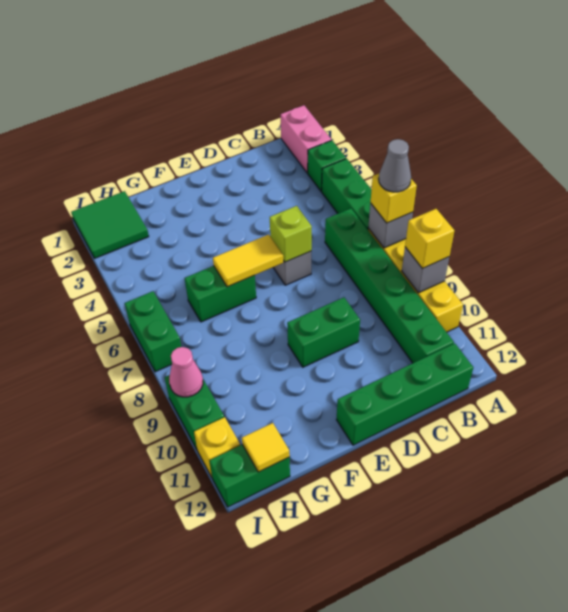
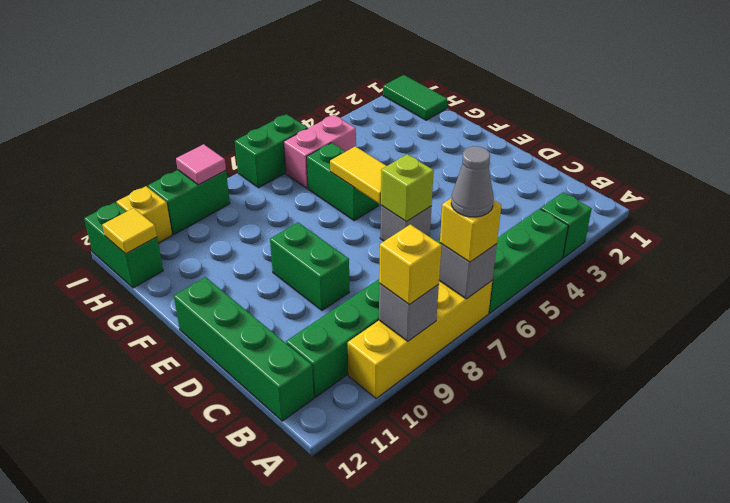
pink 1x2 brick [281,105,331,173] -> pink 1x2 brick moved to [284,115,356,188]
green 2x2 tile [71,191,149,258] -> green 1x2 tile [383,75,447,120]
pink 1x1 cone [169,347,203,397] -> pink 1x1 tile [176,144,226,185]

